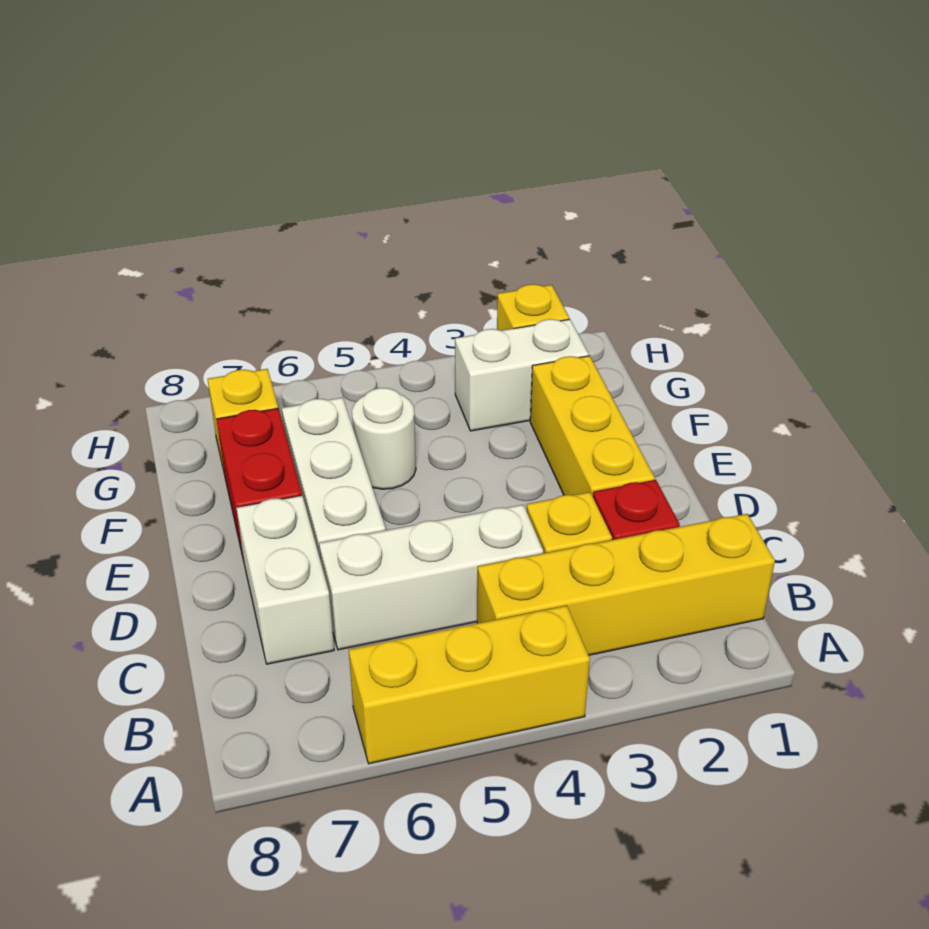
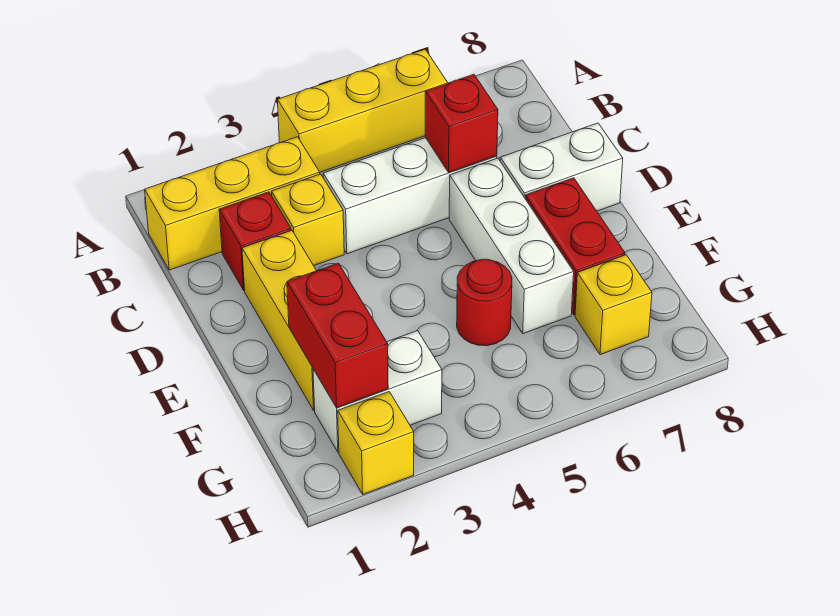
yellow 1x4 brick [477,514,775,655] -> yellow 1x3 brick [145,137,320,270]
none -> red 1x1 brick [425,74,498,172]
white 1x2 brick [236,496,334,664] -> white 1x2 brick turned to [500,123,623,211]
none -> red 1x2 brick [287,263,388,408]
white 1x1 round brick [352,388,416,489] -> red 1x1 round brick [457,259,512,346]

